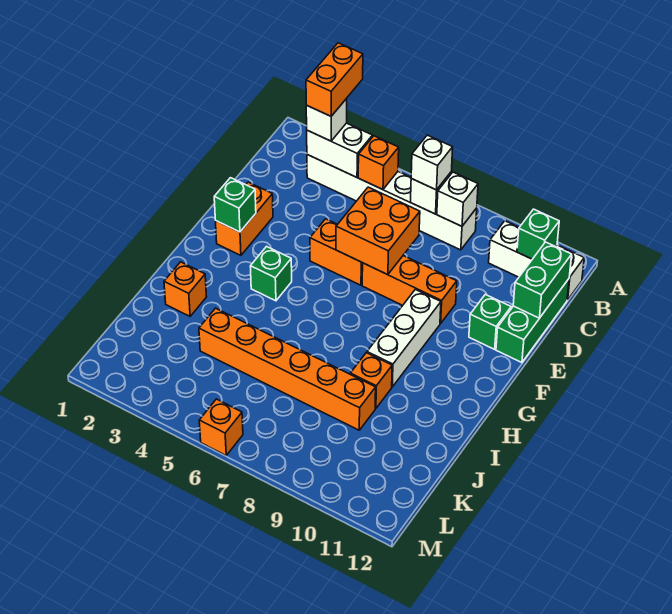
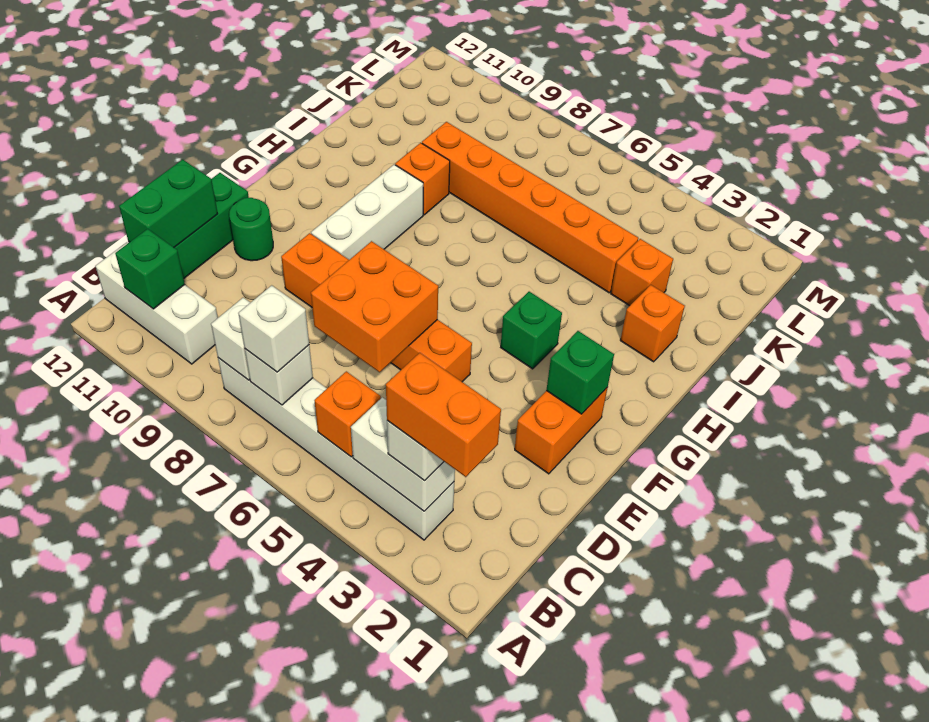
orange 1x2 brick [306,43,363,116] -> orange 1x2 brick turned to [386,353,501,477]
green 1x1 brick [469,294,511,349] -> green 1x1 round brick [229,198,273,261]
orange 1x1 brick [199,399,243,455] -> orange 1x1 brick moved to [611,239,673,306]

